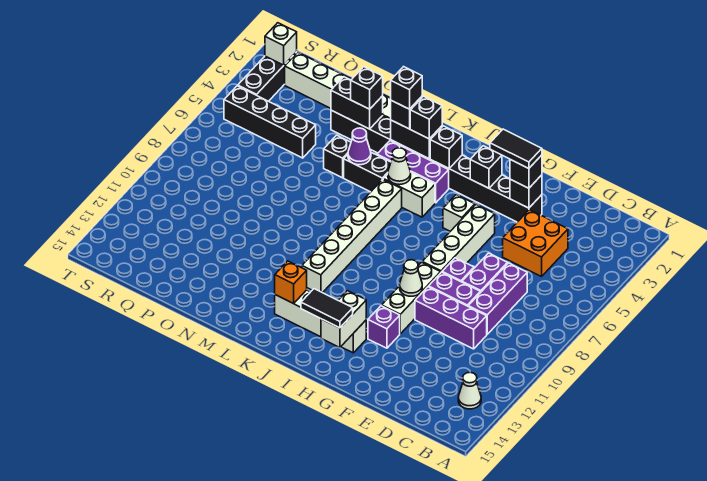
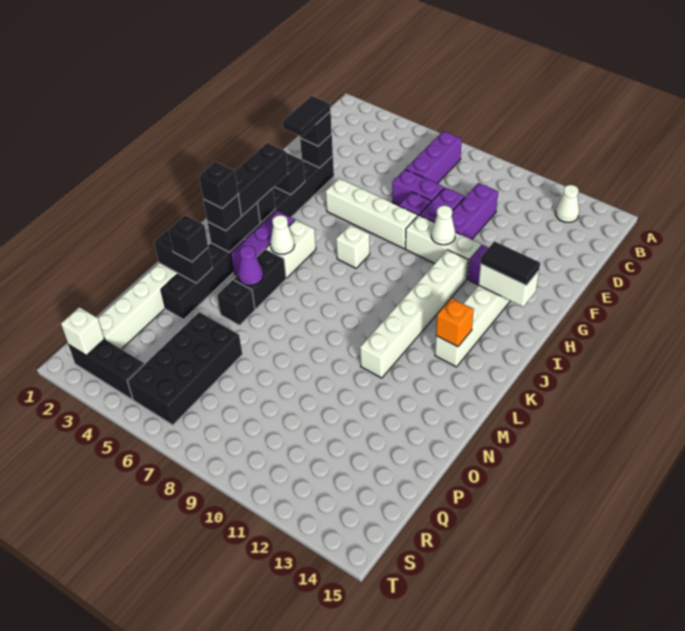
orange 2x2 brick [503,210,568,277] -> none
purple 1x3 brick [468,263,527,334] -> purple 1x3 brick turned to [406,131,462,184]
white 1x1 brick [443,195,475,231] -> white 1x1 brick moved to [336,225,370,268]
black 1x2 tile [301,289,353,328] -> black 1x2 tile turned to [481,241,540,285]
black 1x1 brick [410,96,442,139] -> black 1x3 brick [235,143,288,216]
white 1x6 brick [302,179,402,293] -> white 1x6 brick turned to [360,250,468,378]
black 1x2 brick [331,77,383,129] -> black 1x2 brick turned to [154,227,212,283]
black 1x4 brick [224,86,316,158] -> black 2x4 brick [127,312,242,425]

